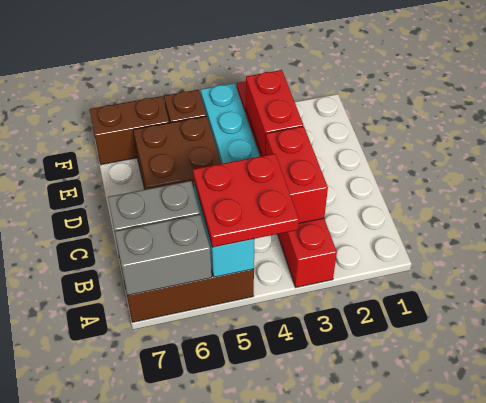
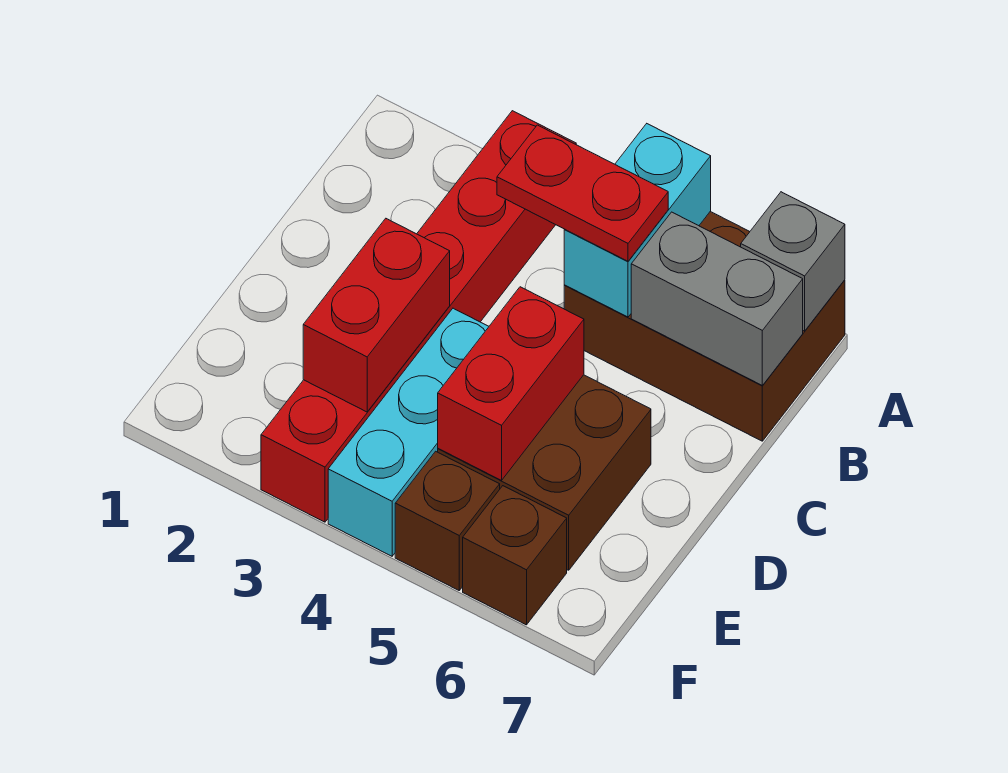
red 2x2 plate [193,154,299,247] -> red 1x2 plate [497,125,668,261]
grey 1x2 brick [115,214,212,295] -> grey 1x1 brick [741,192,845,331]
red 1x2 brick [265,126,328,223] -> red 1x2 brick moved to [438,287,584,480]
brown 1x2 brick [90,96,169,165] -> brown 1x1 brick [463,486,567,625]

